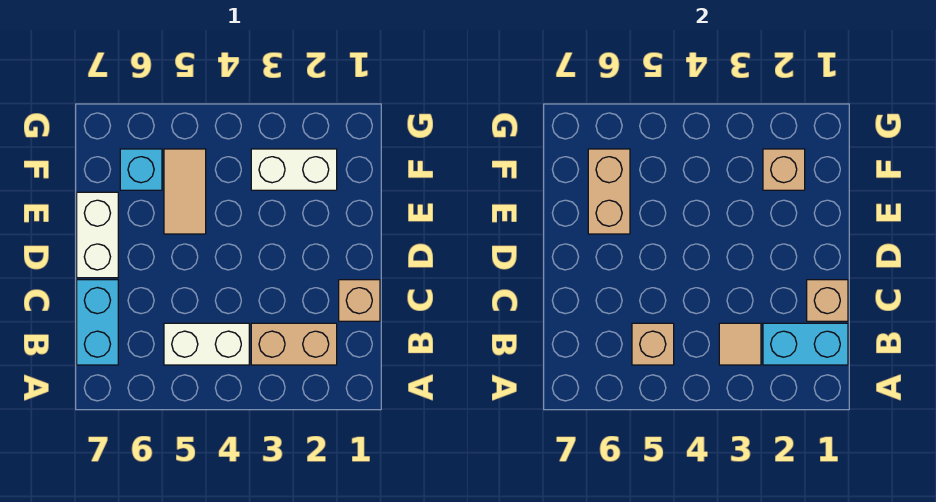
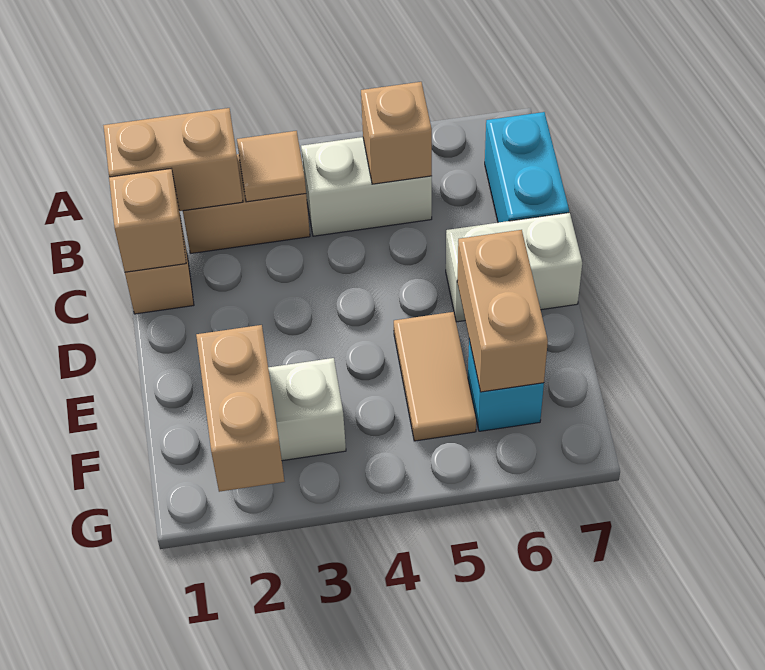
cyan 1x2 brick [763,323,848,365] -> tan 1x2 brick [103,108,243,211]
white 1x2 brick [77,192,118,278] -> white 1x2 brick turned to [446,213,582,322]
tan 1x1 brick [763,149,805,190] -> tan 1x2 brick [196,325,285,492]

